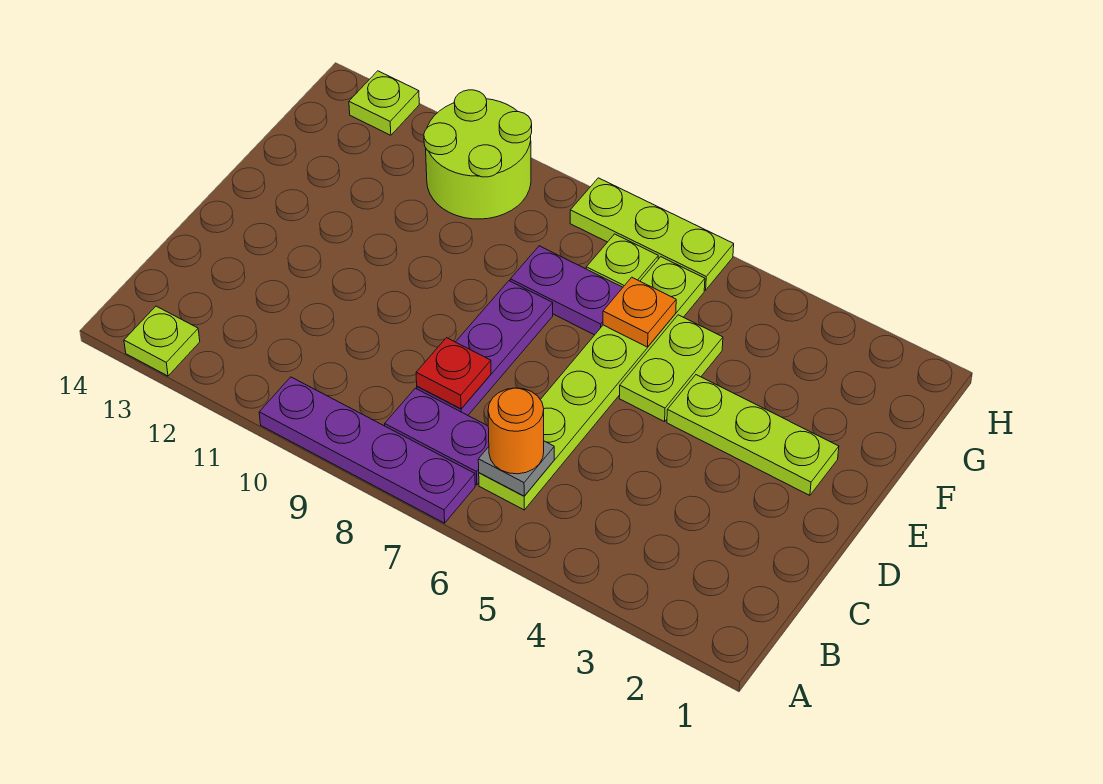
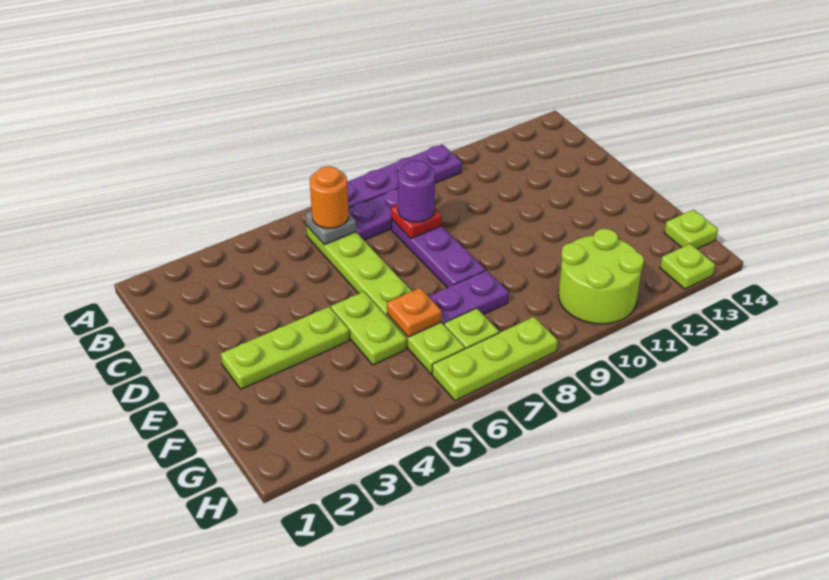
lime 1x1 plate [124,306,200,376] -> lime 1x1 plate moved to [664,210,718,249]
none -> purple 1x1 round brick [398,160,435,222]

